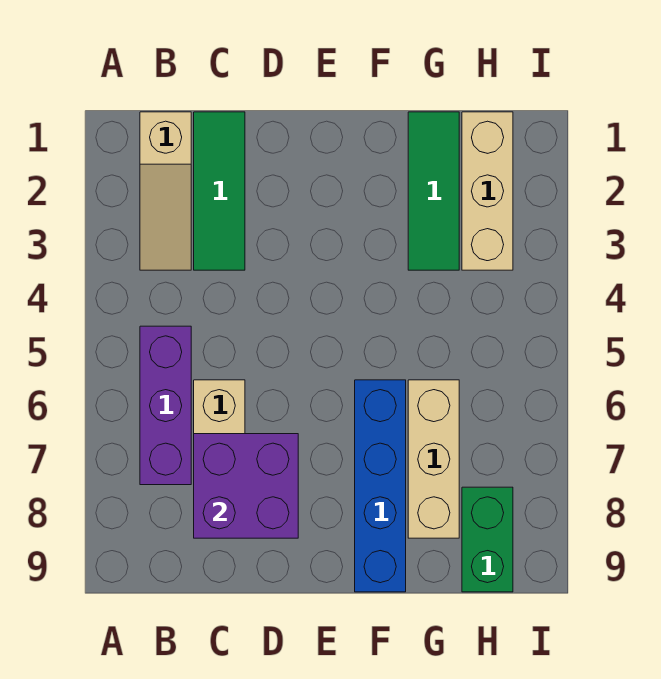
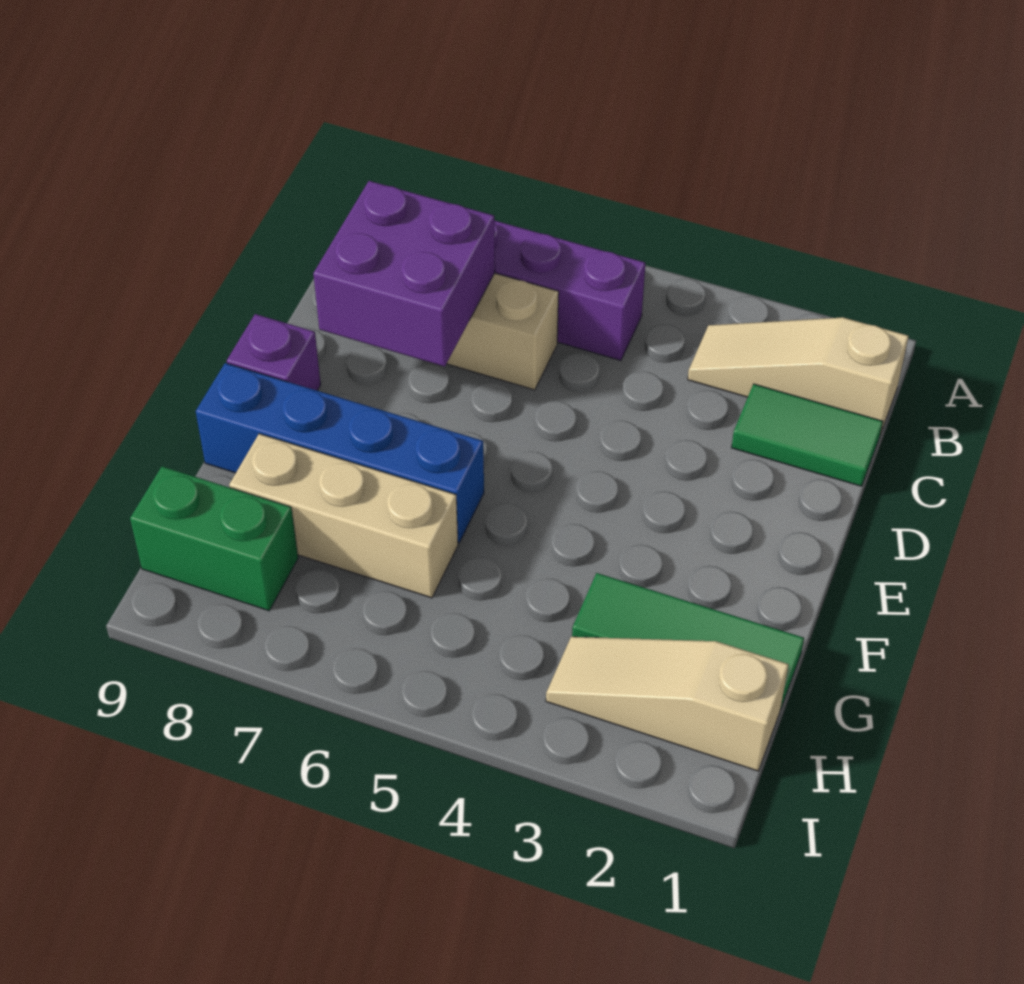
green 1x3 tile [194,112,245,270] -> green 1x2 tile [732,384,883,486]
none -> purple 1x1 brick [227,314,321,391]
tan 1x3 brick [462,112,513,270] -> tan 1x3 slope [546,637,789,771]

